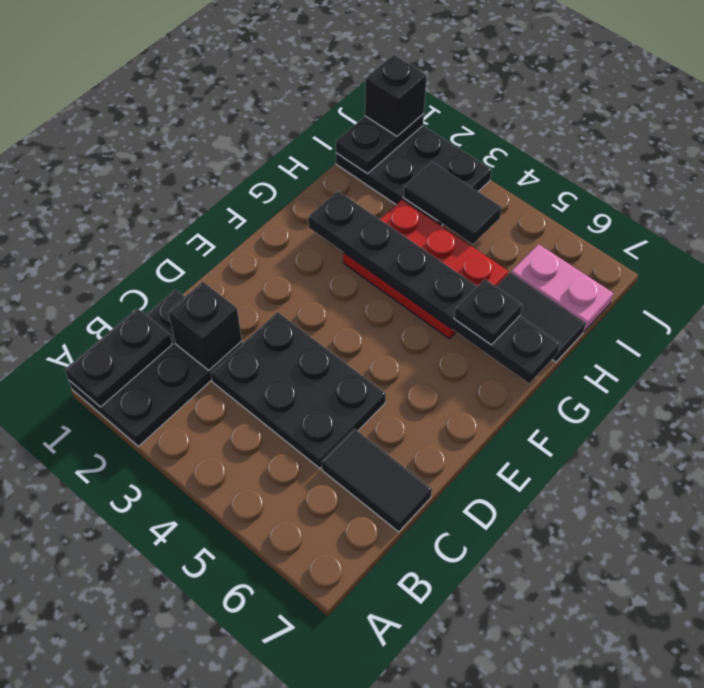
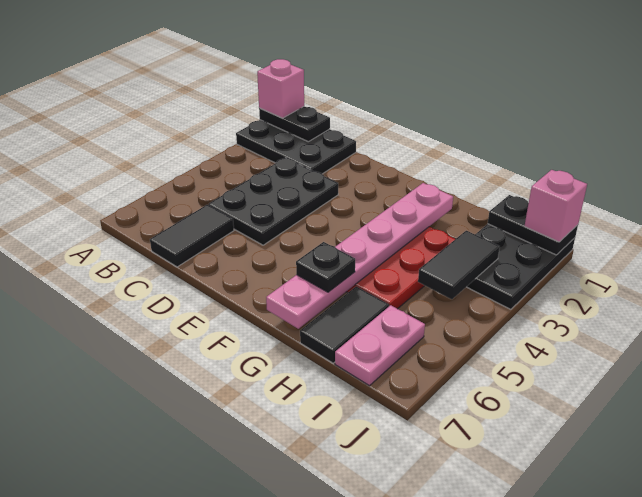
none -> pink 1x1 brick [257,59,304,118]
black 1x1 brick [168,282,242,370] -> none
black 1x6 plate [308,191,560,384] -> pink 1x6 plate [266,183,453,329]
black 1x1 brick [365,55,427,136] -> pink 1x1 brick [525,170,587,242]

